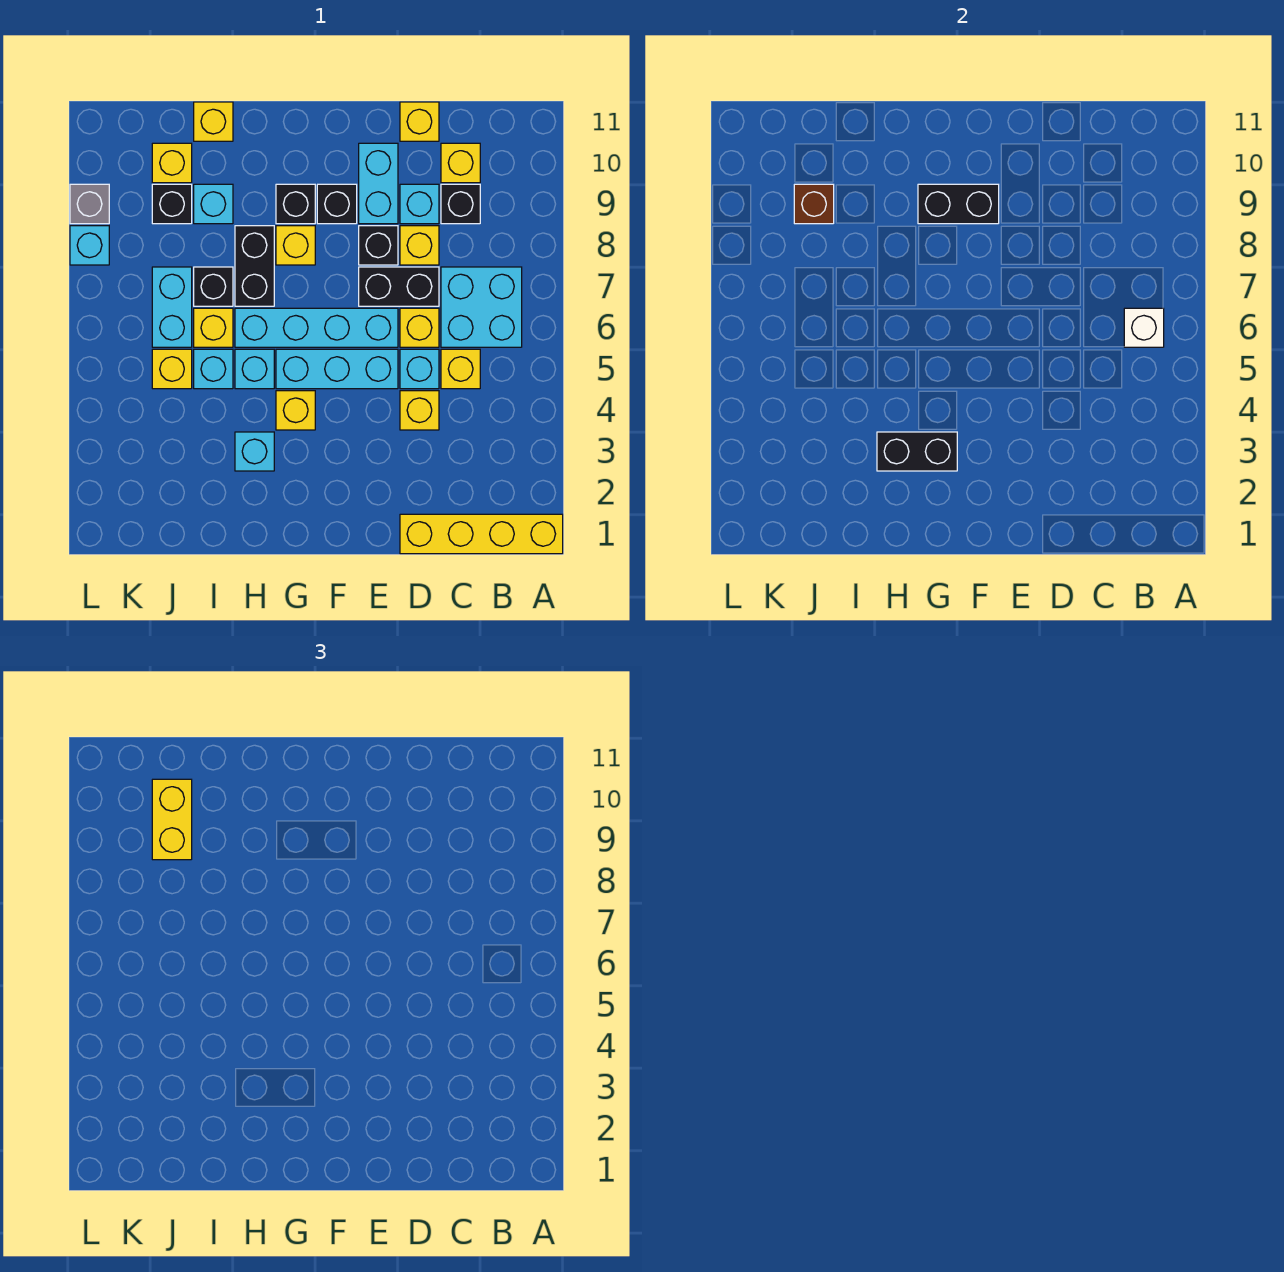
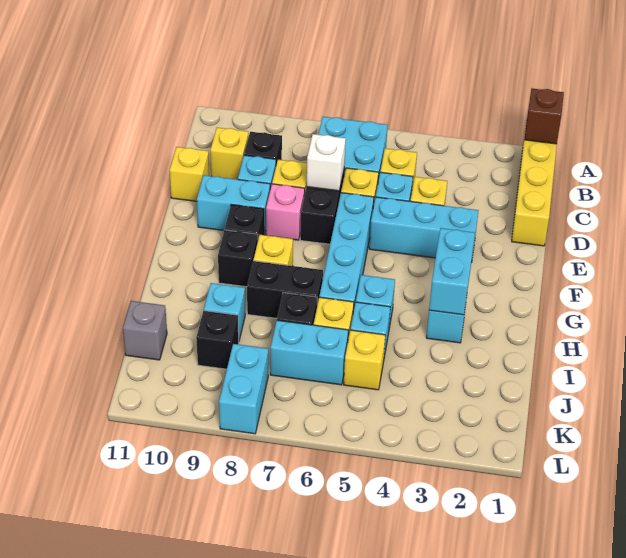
white 1x1 brick [1124,308,1164,347] -> white 1x1 brick moved to [307,134,346,191]
cyan 1x3 brick [276,349,398,389] -> cyan 1x3 brick turned to [369,197,479,263]
black 1x1 brick [359,226,398,265] -> pink 1x1 brick [266,184,305,240]
black 1x2 brick [918,184,999,224] -> none
black 1x2 brick [877,432,957,471] -> cyan 1x2 brick [429,228,475,315]
yellow 1x1 brick [276,391,315,430] -> none
yellow 1x1 brick [194,102,233,141] -> none
brown 1x1 brick [794,184,834,224] -> brown 1x1 brick moved to [525,89,564,144]
yellow 1x2 brick [152,779,192,860] -> none
yellow 1x1 brick [152,143,192,183] -> none
cyan 1x1 brick [70,226,109,265] -> cyan 1x2 brick [219,344,268,434]
grey 1x1 brick [70,184,109,224] -> grey 1x1 brick moved to [123,301,167,360]

